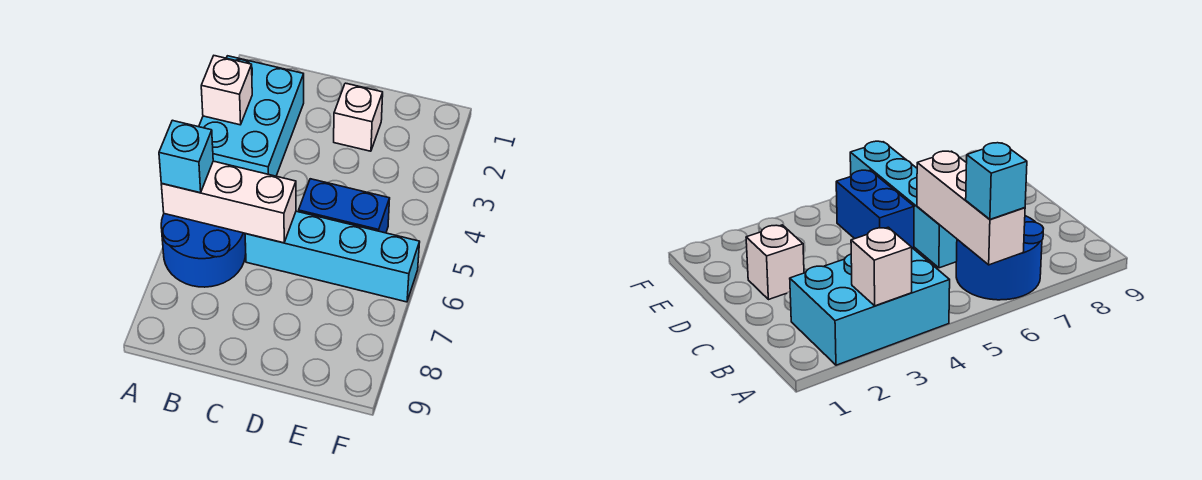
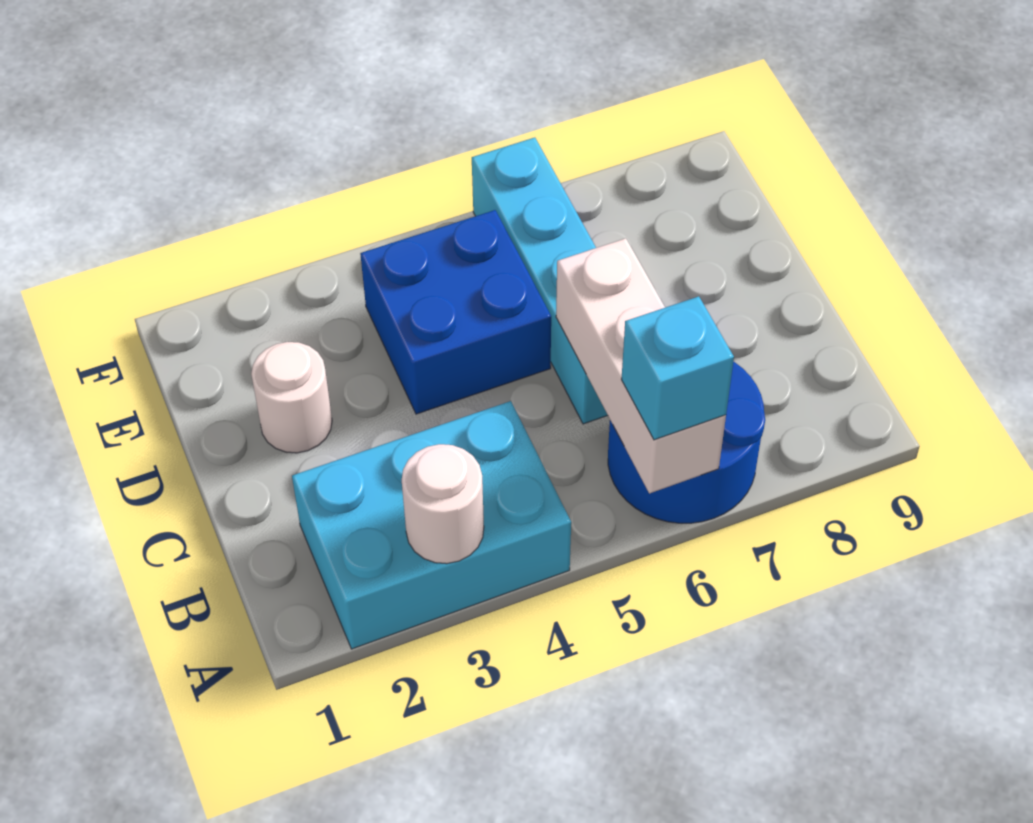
white 1x1 brick [201,56,252,125] -> white 1x1 round brick [402,444,484,564]
white 1x1 brick [334,83,383,151] -> white 1x1 round brick [251,342,332,453]
blue 1x2 brick [299,179,390,233] -> blue 2x2 brick [360,210,551,414]

